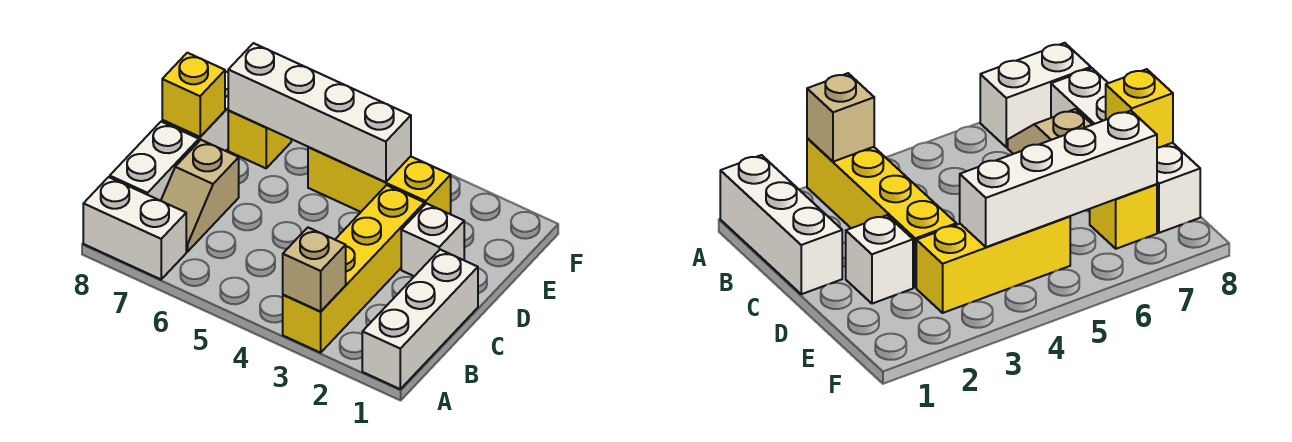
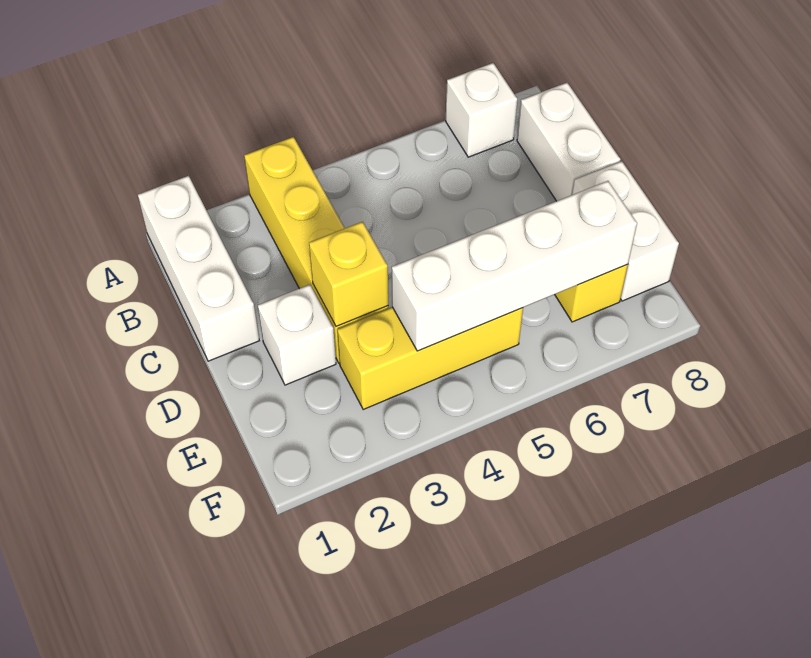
tan 1x1 brick [283,228,346,312] -> none
white 1x2 brick [83,177,186,279] -> white 1x1 brick [446,63,517,157]
tan 1x2 slope [161,140,239,252] -> none
yellow 1x1 brick [162,53,225,137] -> yellow 1x1 brick moved to [309,222,388,327]

